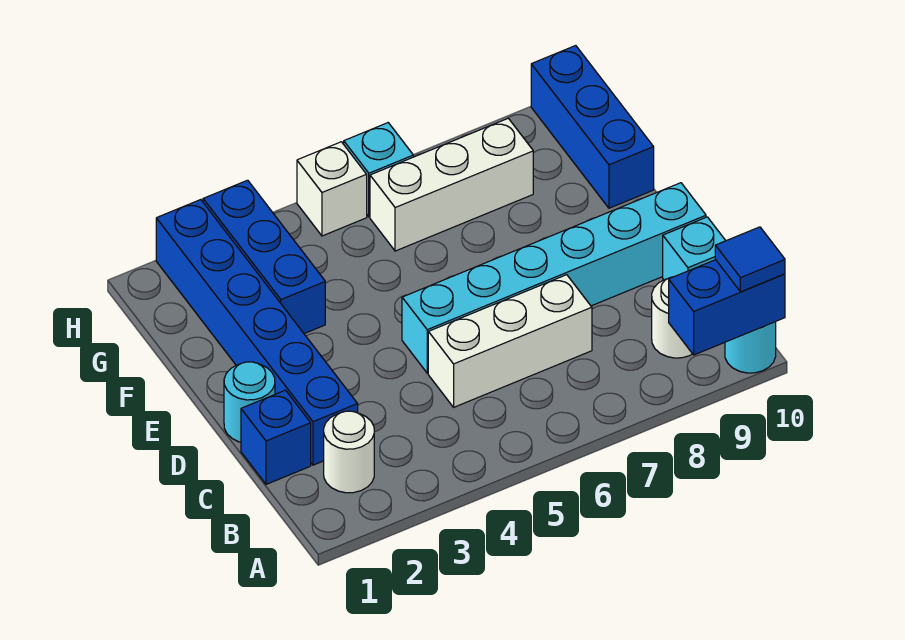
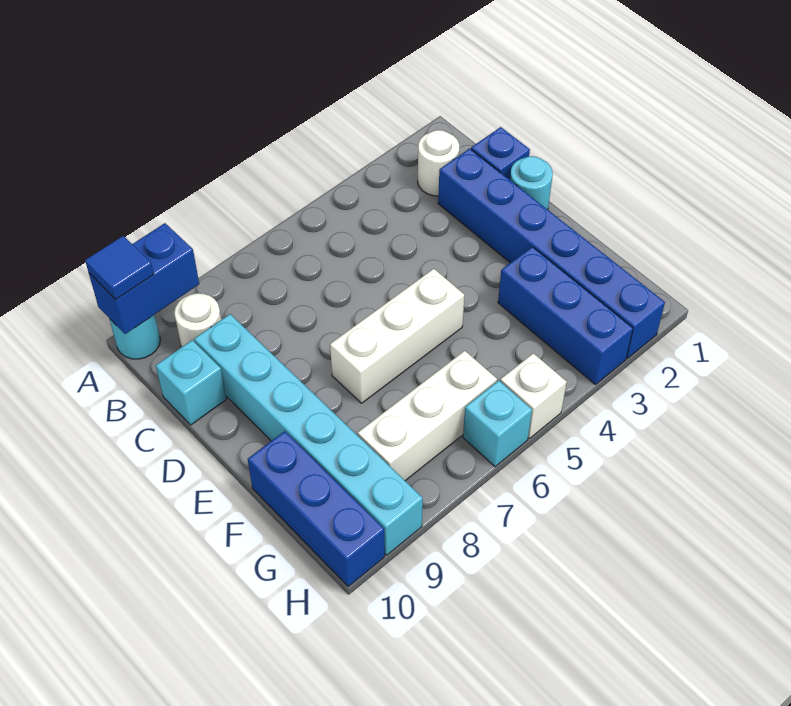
white 1x3 brick [428,275,592,407] -> white 1x3 brick moved to [330,269,464,403]
cyan 1x6 brick [402,183,706,373] -> cyan 1x6 brick turned to [194,314,423,555]

